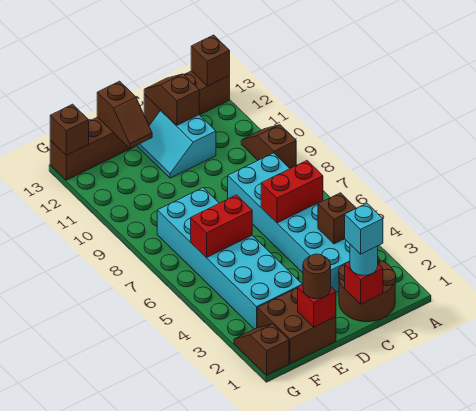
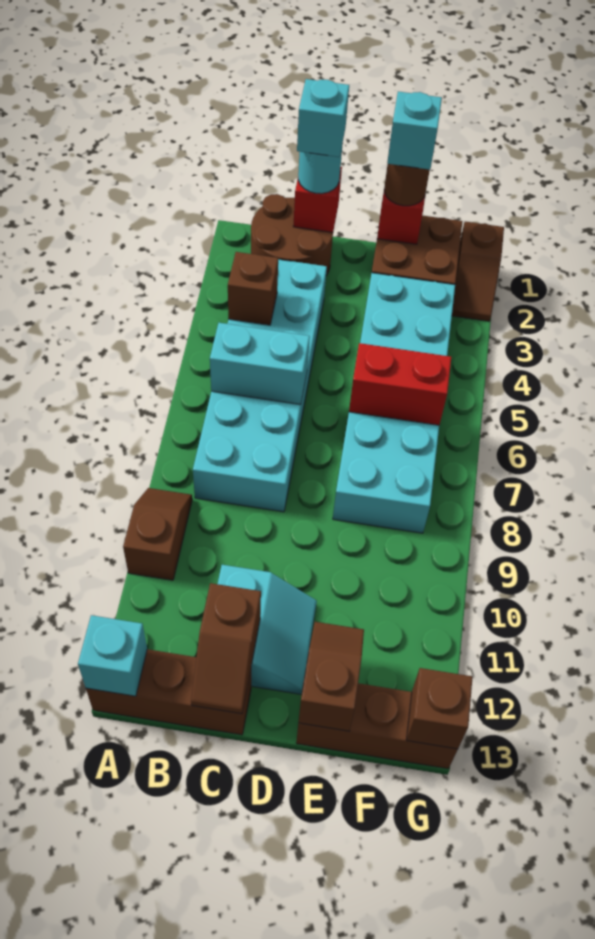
brown 1x2 slope [241,125,296,168] -> brown 1x2 slope turned to [123,488,192,580]
brown 1x1 brick [191,35,230,86] -> cyan 1x1 brick [78,615,147,696]
red 1x2 brick [261,161,323,223] -> cyan 1x2 brick [210,323,310,405]
none -> cyan 1x1 brick [387,91,442,170]

